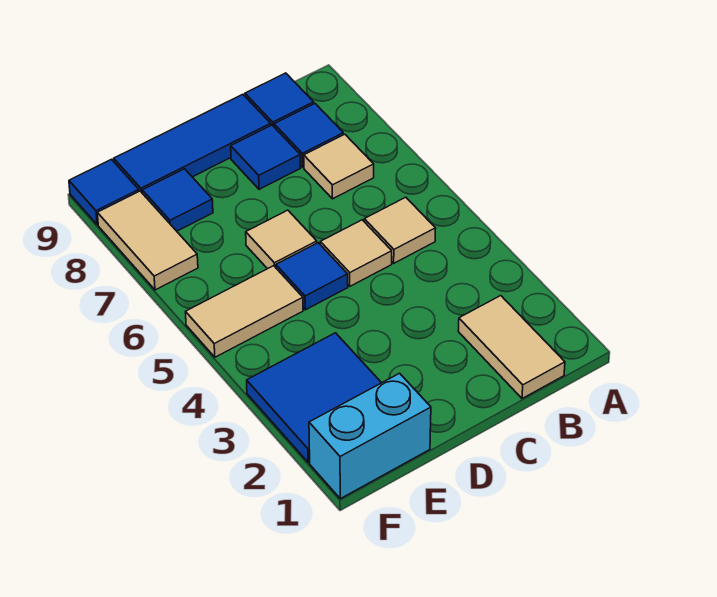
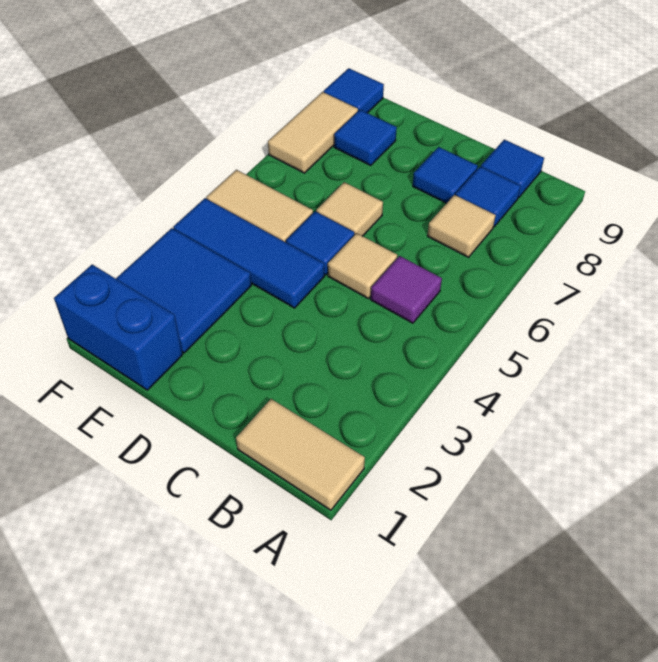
tan 1x2 tile [458,296,565,399] -> tan 1x2 tile turned to [236,399,365,510]
tan 1x1 tile [364,197,436,263] -> purple 1x1 tile [371,256,442,323]
blue 1x3 tile [114,94,271,192] -> blue 1x3 tile moved to [174,198,324,308]
cyan 1x2 brick [309,373,431,499] -> blue 1x2 brick [54,265,183,390]

